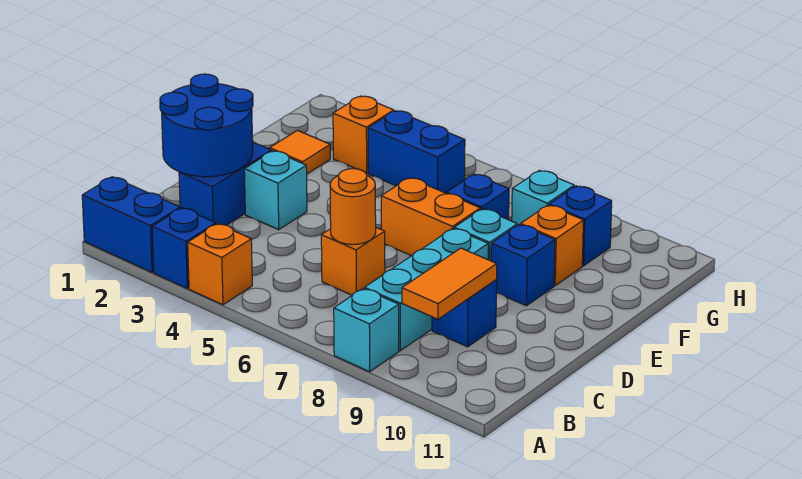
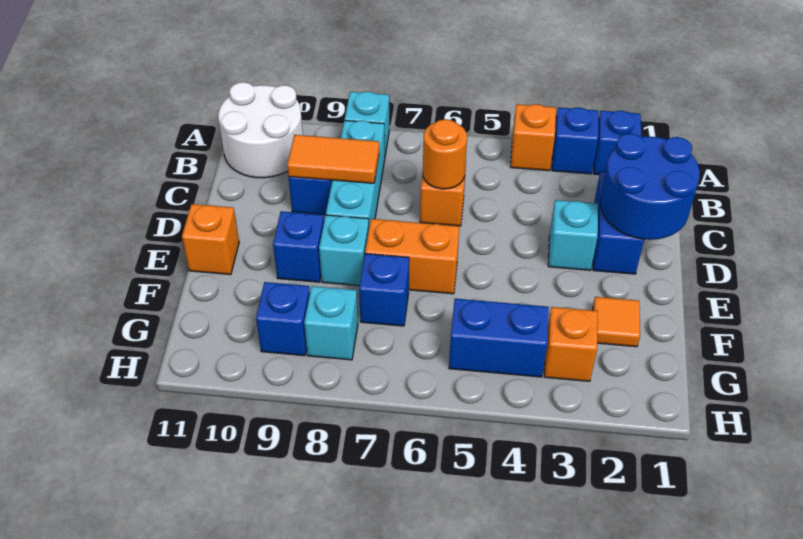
blue 1x2 brick [82,177,180,272] -> blue 1x1 brick [594,111,641,175]
none -> white 2x2 round brick [218,82,303,178]
orange 1x2 tile [402,248,497,319] -> orange 1x2 tile turned to [287,135,379,183]
orange 1x1 brick [521,205,583,285] -> orange 1x1 brick moved to [182,204,239,275]

